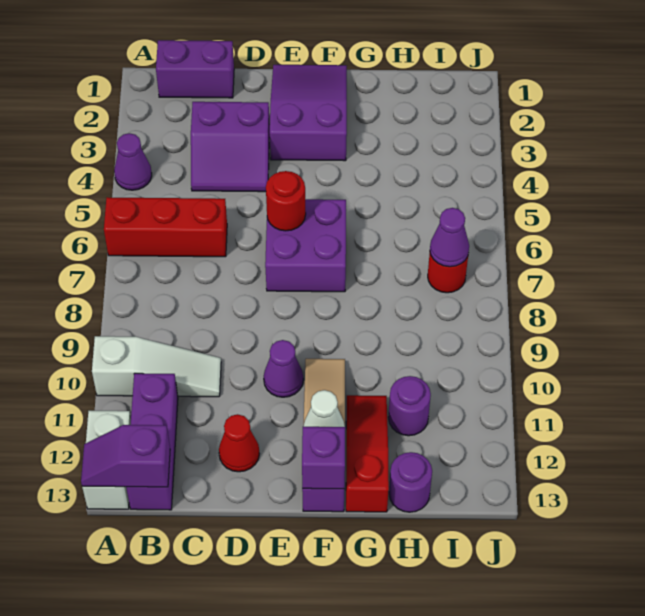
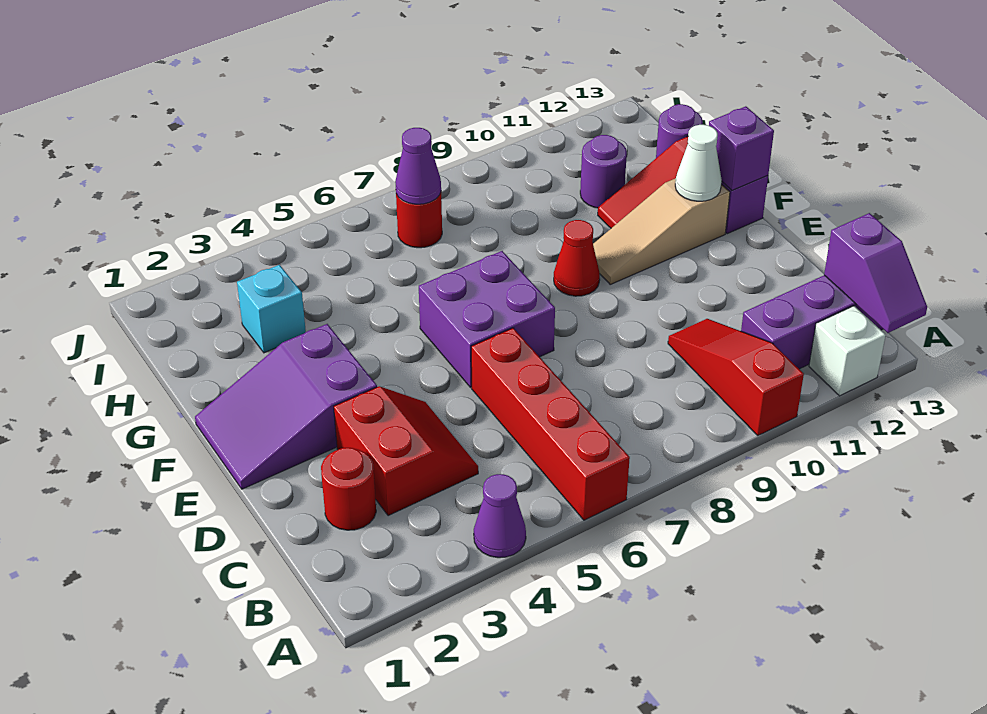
red 1x3 brick [104,197,227,257] -> red 1x4 brick [471,328,630,520]
white 1x3 slope [92,336,221,397] -> red 1x3 slope [668,319,804,435]
white 1x2 brick [82,411,131,509] -> white 1x1 brick [809,306,886,396]
purple 1x2 brick [156,40,234,98] -> none
purple 2x2 slope [191,102,270,192] -> red 2x2 slope [334,386,478,516]
red 1x1 cone [219,414,259,472] -> red 1x1 cone moved to [554,220,600,296]
red 1x1 round brick [266,171,306,231] -> red 1x1 round brick moved to [321,448,376,530]
purple 1x1 cone [264,340,303,397] -> none
none -> cyan 1x1 brick [237,265,306,353]

